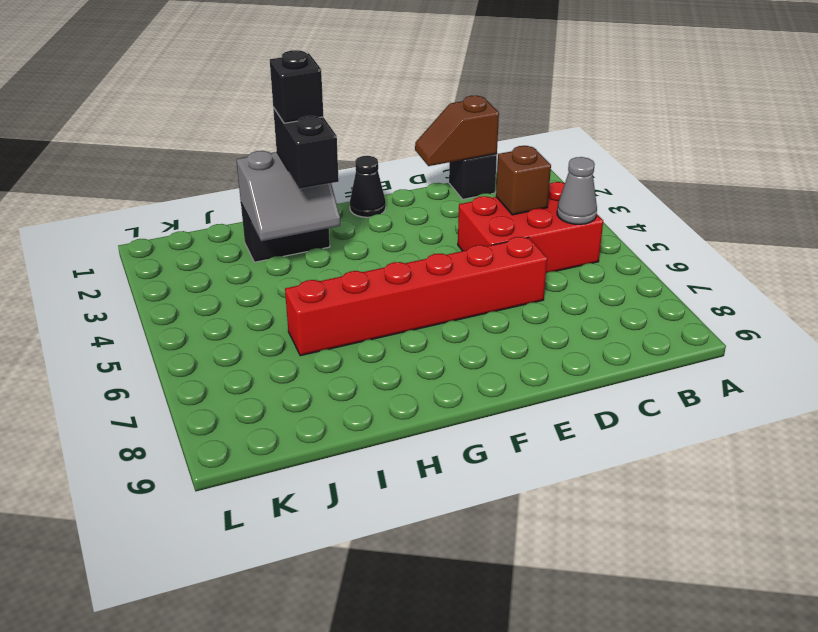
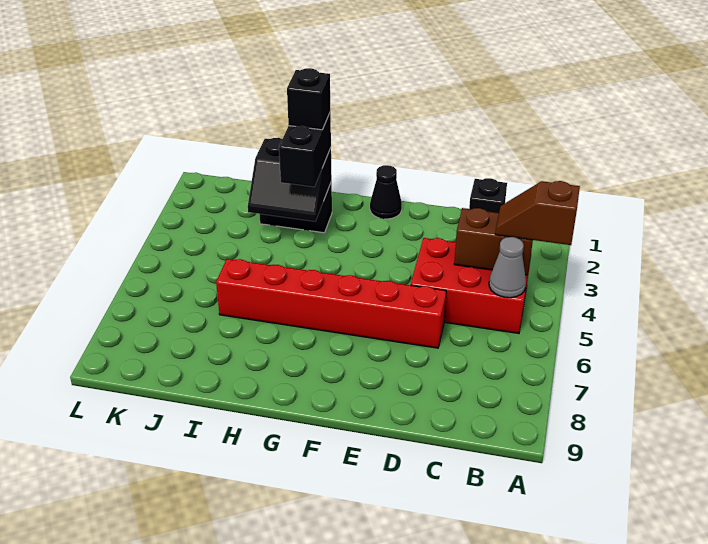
brown 1x2 slope [415,96,499,166] -> brown 1x2 slope moved to [495,181,580,245]
brown 1x1 brick [496,146,551,215] -> brown 1x2 brick [454,208,533,275]
grey 2x2 slope [236,151,340,241] -> black 2x2 slope [248,138,332,221]

